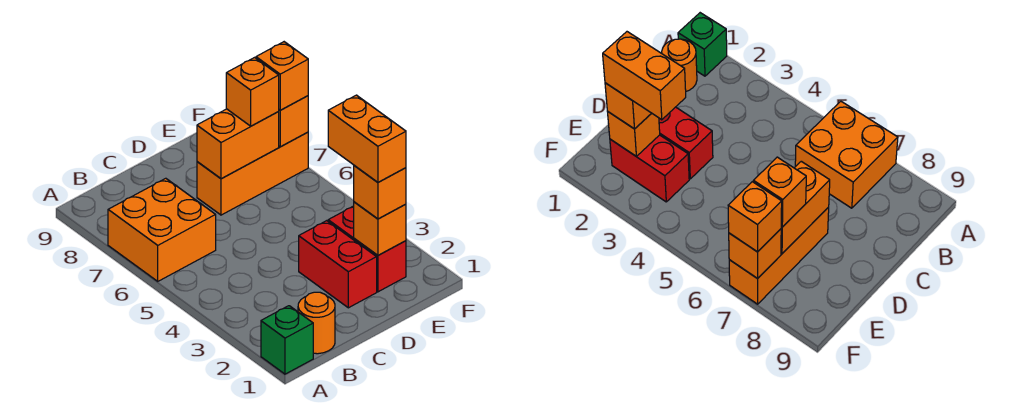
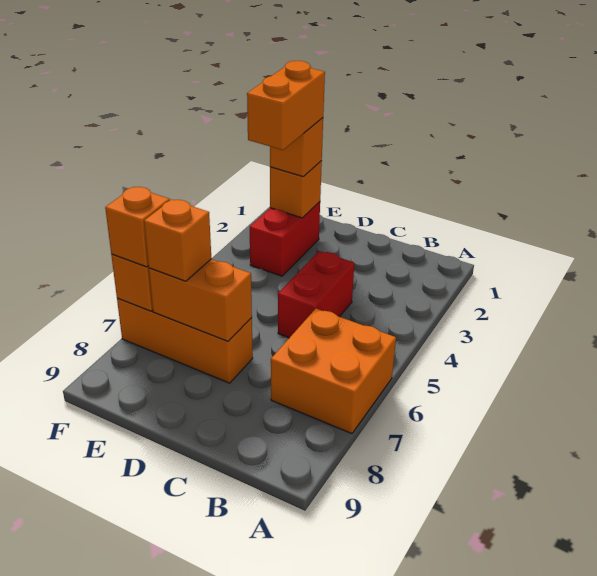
green 1x1 brick [261,306,313,374] -> none
orange 1x1 round brick [298,292,335,354] -> none
red 1x2 brick [299,221,377,308] -> red 1x2 brick moved to [278,251,354,338]

